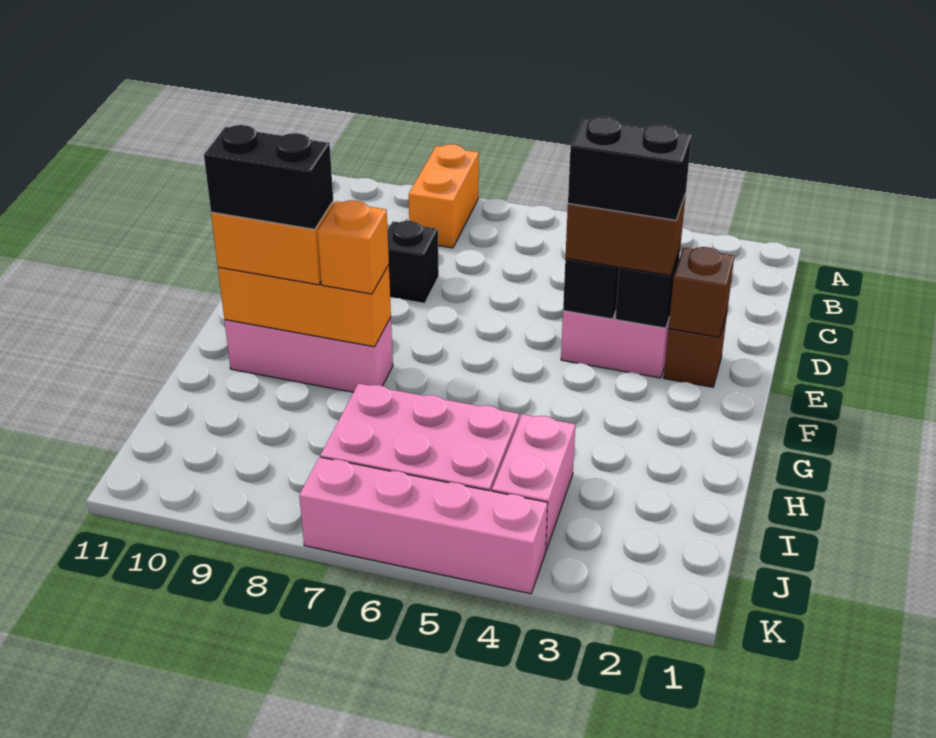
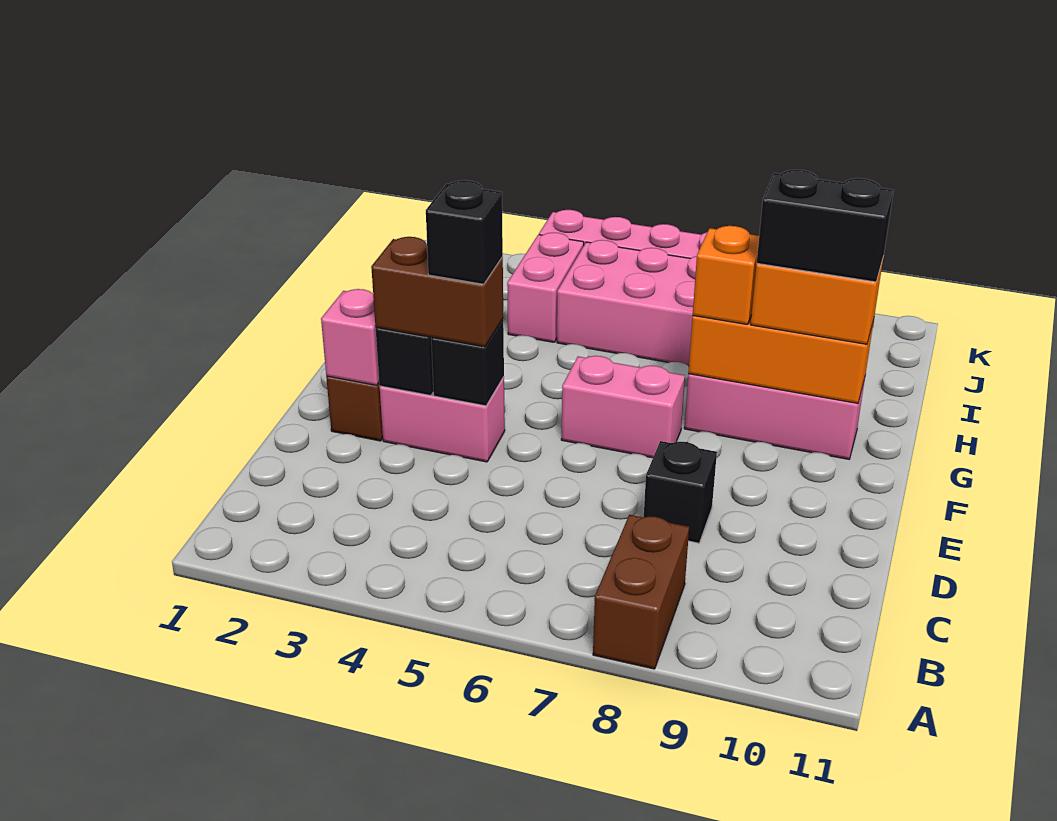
orange 1x2 brick [409,144,479,248] -> brown 1x2 brick [593,515,689,669]
brown 1x1 brick [669,247,734,337] -> pink 1x1 brick [321,289,379,385]
black 1x2 brick [568,117,692,220] -> black 1x1 brick [426,180,503,284]
none -> pink 1x2 brick [561,356,685,458]

